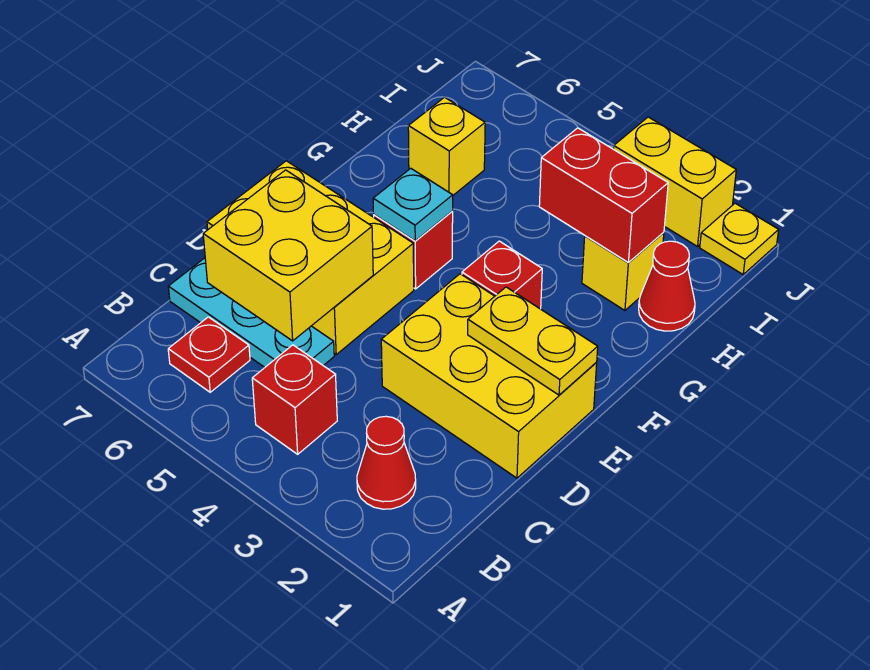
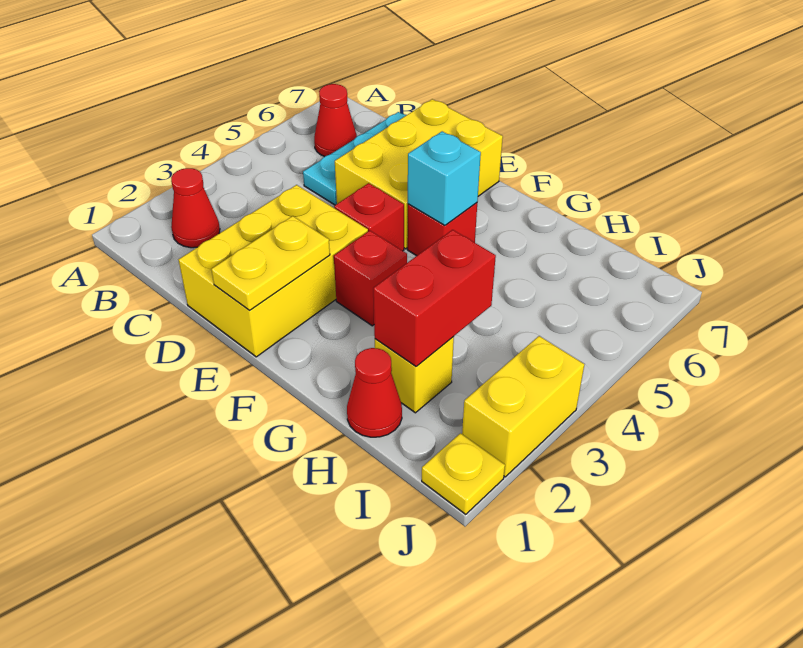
red 1x1 brick [252,345,337,454] -> red 1x1 brick moved to [334,183,404,251]
red 1x1 plate [168,317,250,392] -> red 1x1 cone [314,84,357,157]
yellow 2x2 brick [203,170,373,341] -> none
cyan 1x1 plate [373,168,453,241] -> cyan 1x1 brick [408,131,481,225]
yellow 1x1 brick [408,97,485,195] -> none

